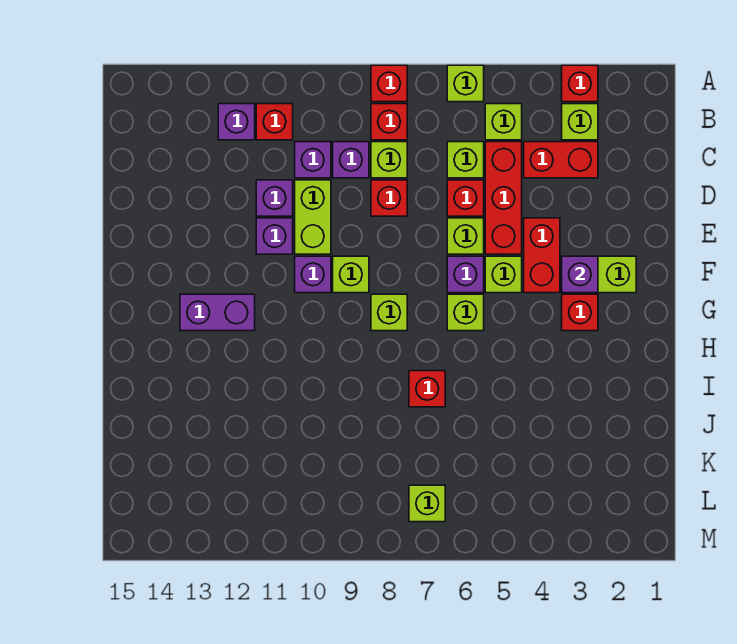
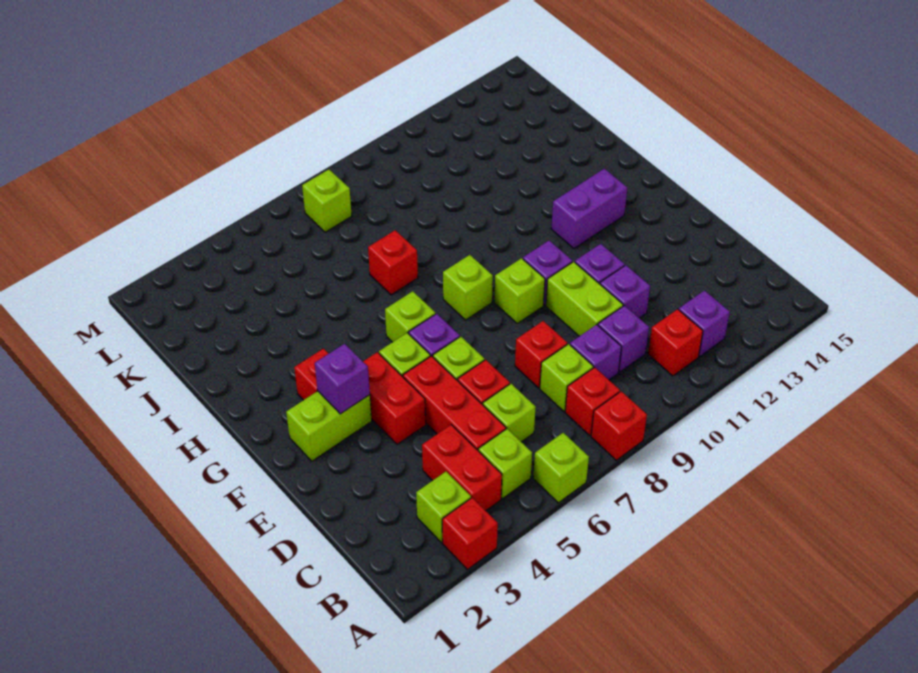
red 1x2 brick [524,142,598,178] -> red 1x2 brick turned to [422,425,502,511]

